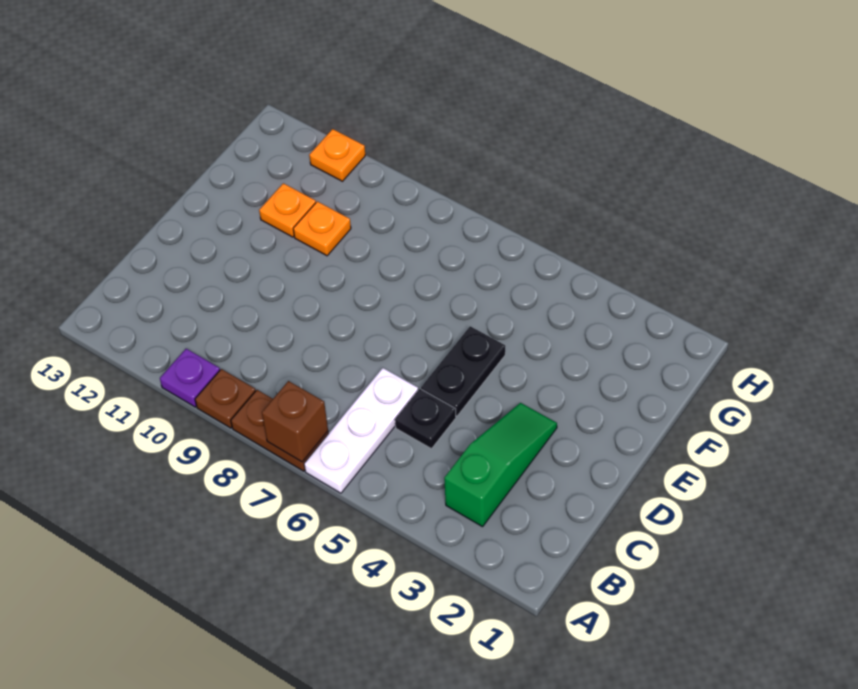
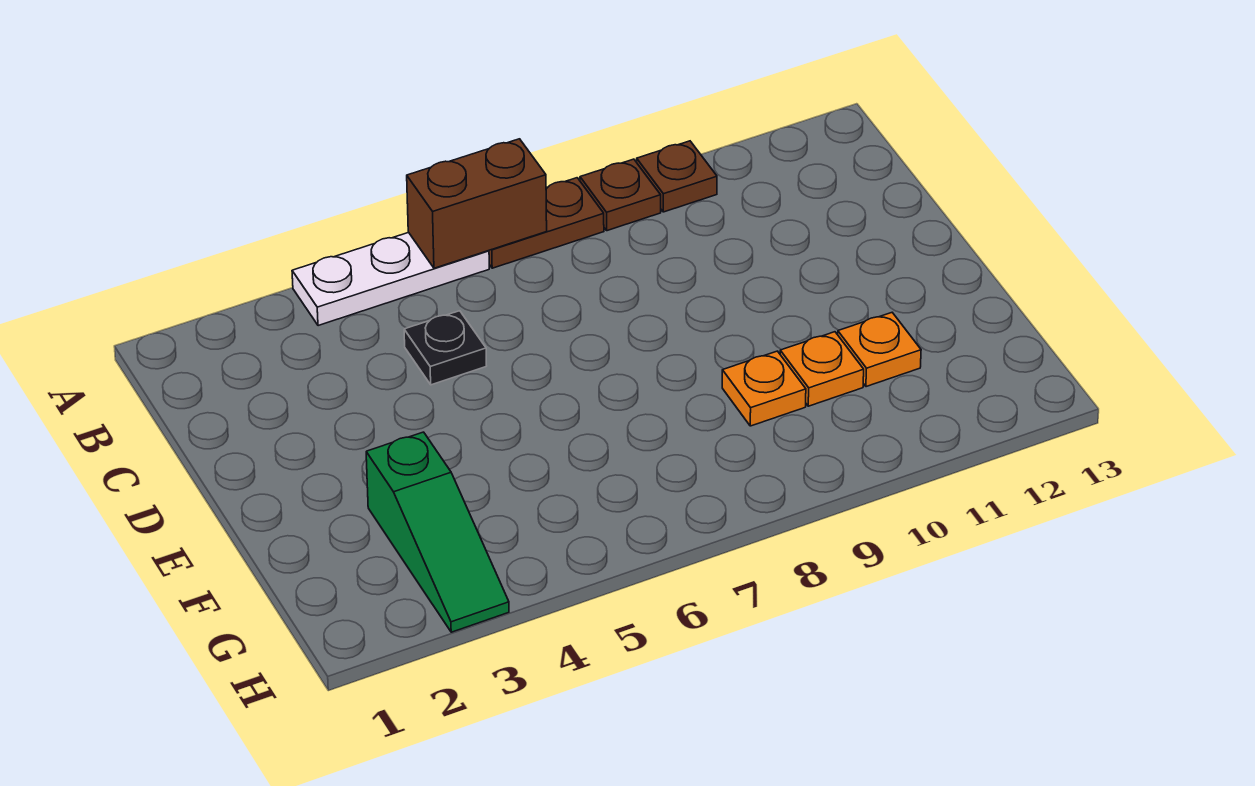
white 1x3 plate [304,368,418,493] -> white 1x3 plate turned to [292,232,489,326]
brown 1x1 brick [262,381,328,462] -> brown 1x2 brick [407,139,547,268]
purple 1x1 plate [160,349,220,407] -> brown 1x1 plate [637,141,717,212]
green 1x3 slope [444,403,557,527] -> green 1x3 slope moved to [366,432,509,632]
black 1x2 plate [421,326,505,416] -> none
orange 1x1 plate [309,129,365,181] -> orange 1x1 plate moved to [722,351,806,426]

